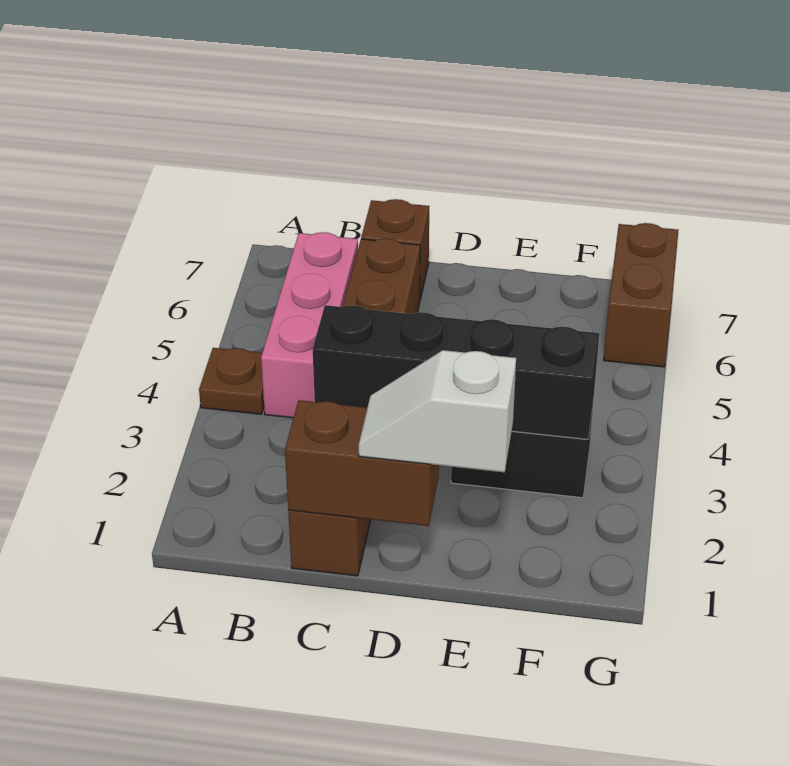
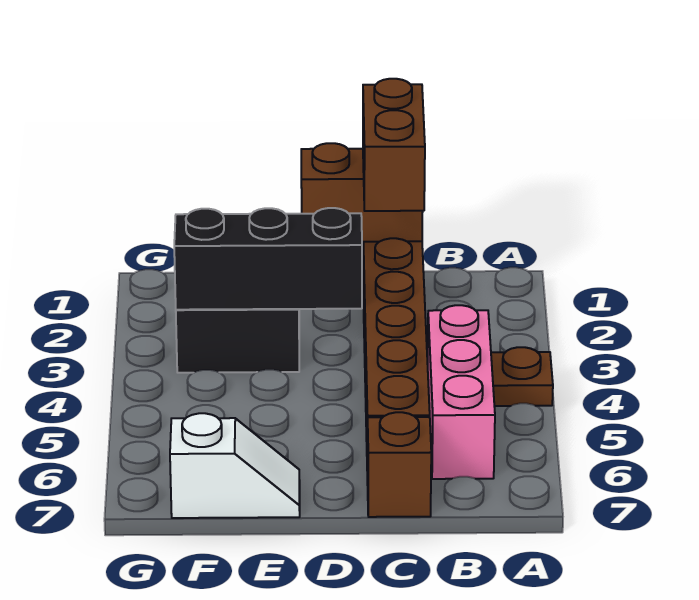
black 1x4 brick [313,305,599,439] -> black 1x3 brick [174,208,362,310]
white 1x2 slope [359,350,516,472] -> white 1x2 slope moved to [170,413,300,518]
brown 1x2 brick [604,223,678,367] -> brown 1x2 brick moved to [363,79,425,211]

